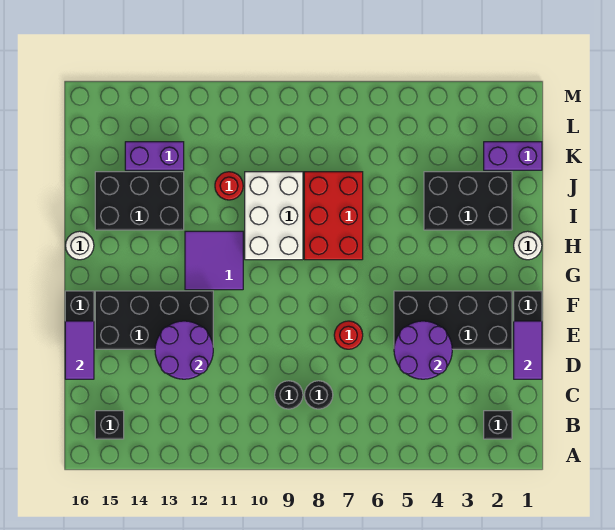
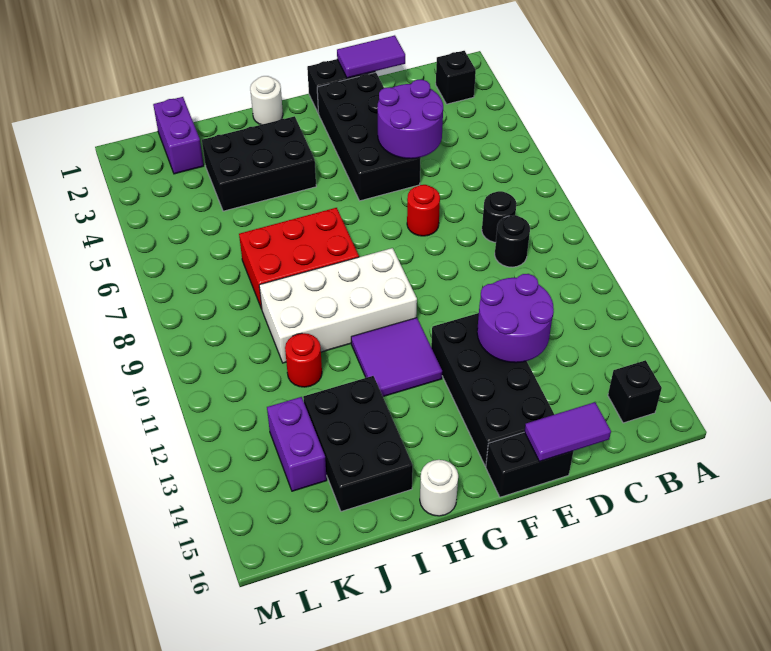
white 2x3 brick [245,172,303,260] -> white 2x4 brick [259,248,417,363]
black 2x3 brick [424,172,512,230] -> black 2x3 brick turned to [202,116,316,211]

